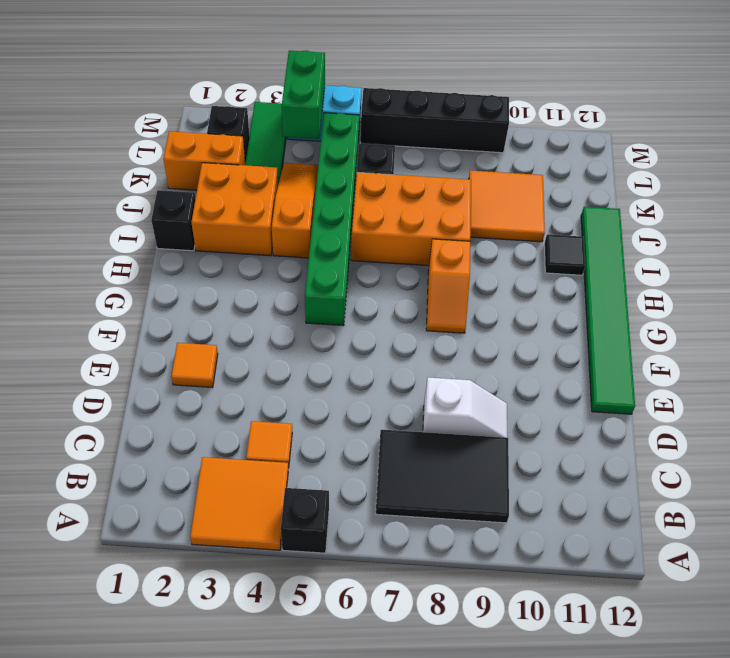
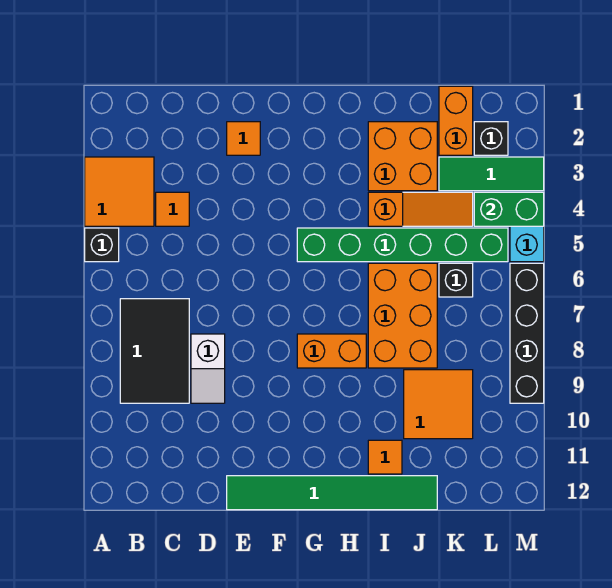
orange 1x2 slope [426,239,470,333] -> orange 1x2 brick [297,334,366,368]
black 1x1 brick [151,190,196,251] -> none
black 1x1 tile [544,234,585,275] -> orange 1x1 tile [368,440,402,474]

